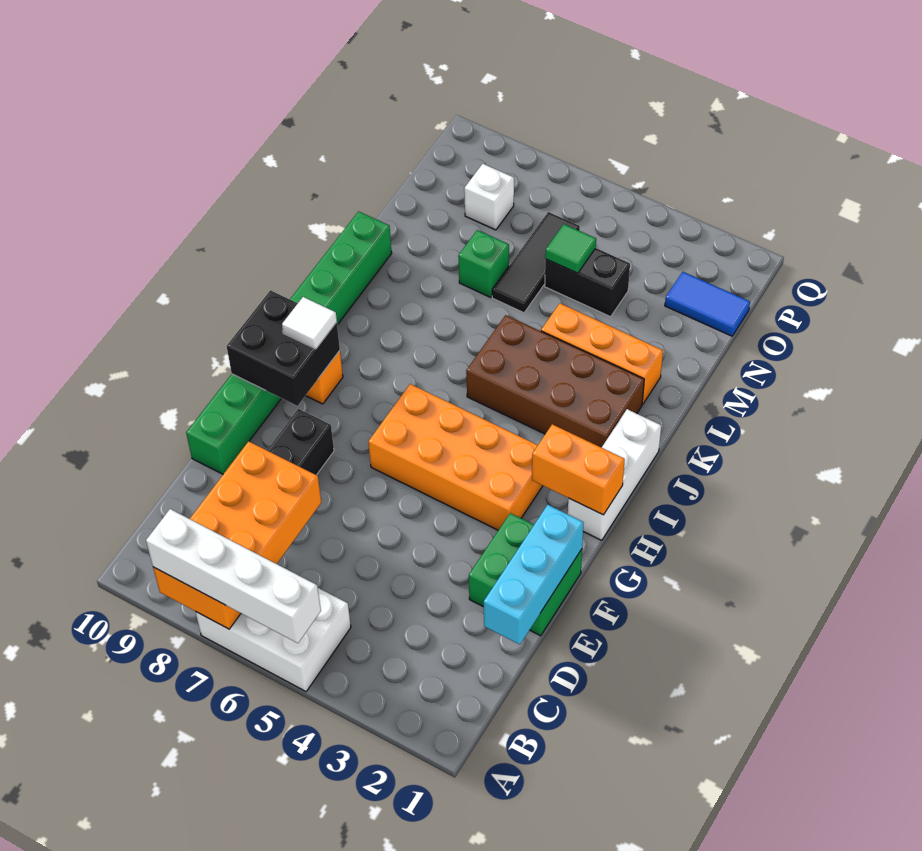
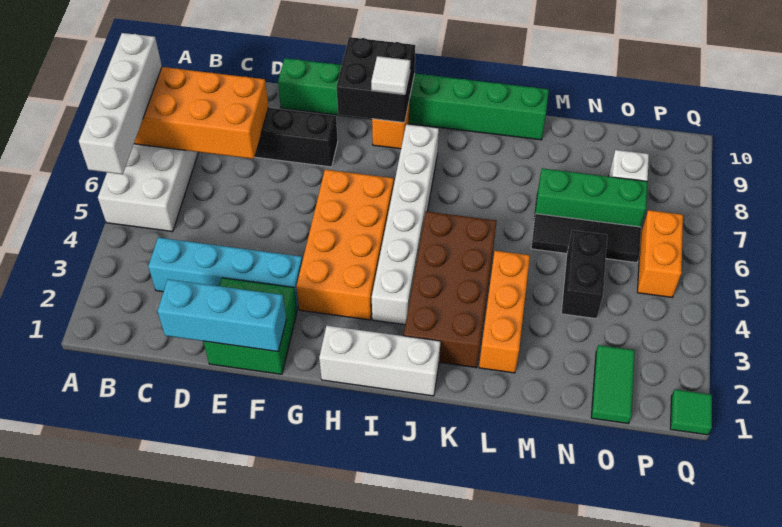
none -> cyan 1x4 brick [148,238,302,310]
orange 1x2 brick [532,424,625,515] -> orange 1x2 brick moved to [637,210,683,297]
none -> white 1x6 brick [372,124,439,325]
green 1x1 brick [458,230,509,297] -> green 1x3 brick [535,168,648,227]
green 1x1 tile [545,224,596,273] -> green 1x1 tile moved to [670,389,712,435]
blue 1x2 tile [665,272,750,336] -> green 1x2 tile [591,345,635,424]

